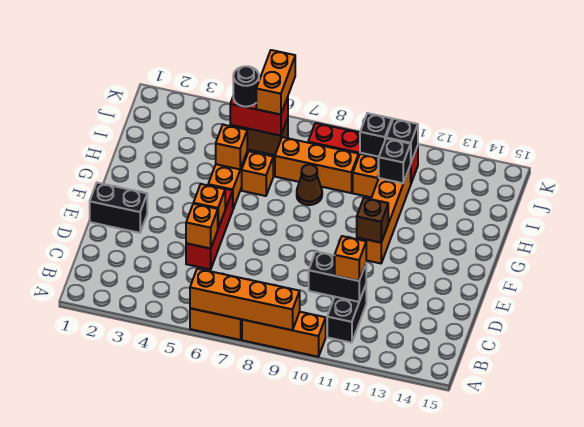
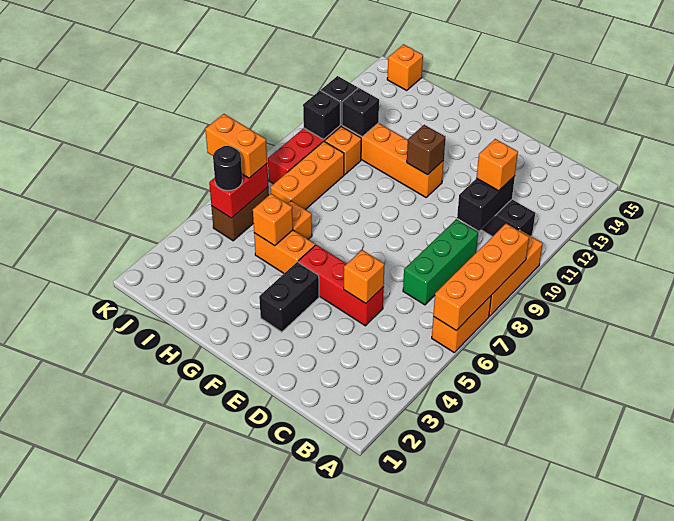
none -> green 1x3 brick [403,219,478,305]
black 1x2 brick [90,183,147,233] -> black 1x2 brick moved to [259,262,319,332]
orange 1x1 brick [193,184,225,228] -> orange 1x1 brick moved to [387,44,423,90]
brown 1x1 cone [297,165,322,205] -> none

